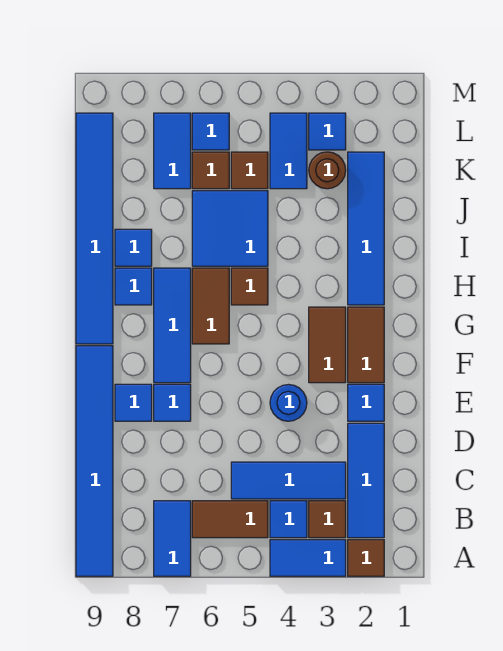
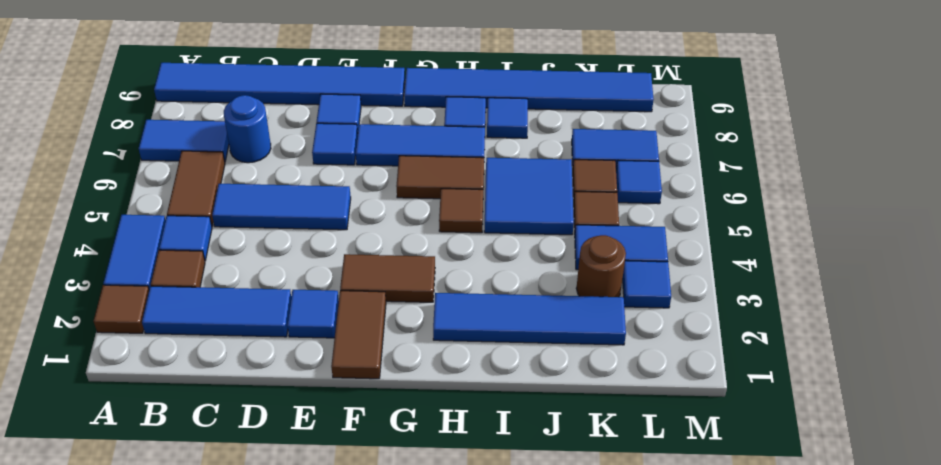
blue 1x3 tile [231,462,346,499] -> blue 1x3 tile turned to [212,184,351,230]
blue 1x1 round brick [270,385,307,421] -> blue 1x1 round brick moved to [224,95,271,163]
brown 1x2 tile [348,307,384,383] -> brown 1x2 tile turned to [331,291,386,379]

